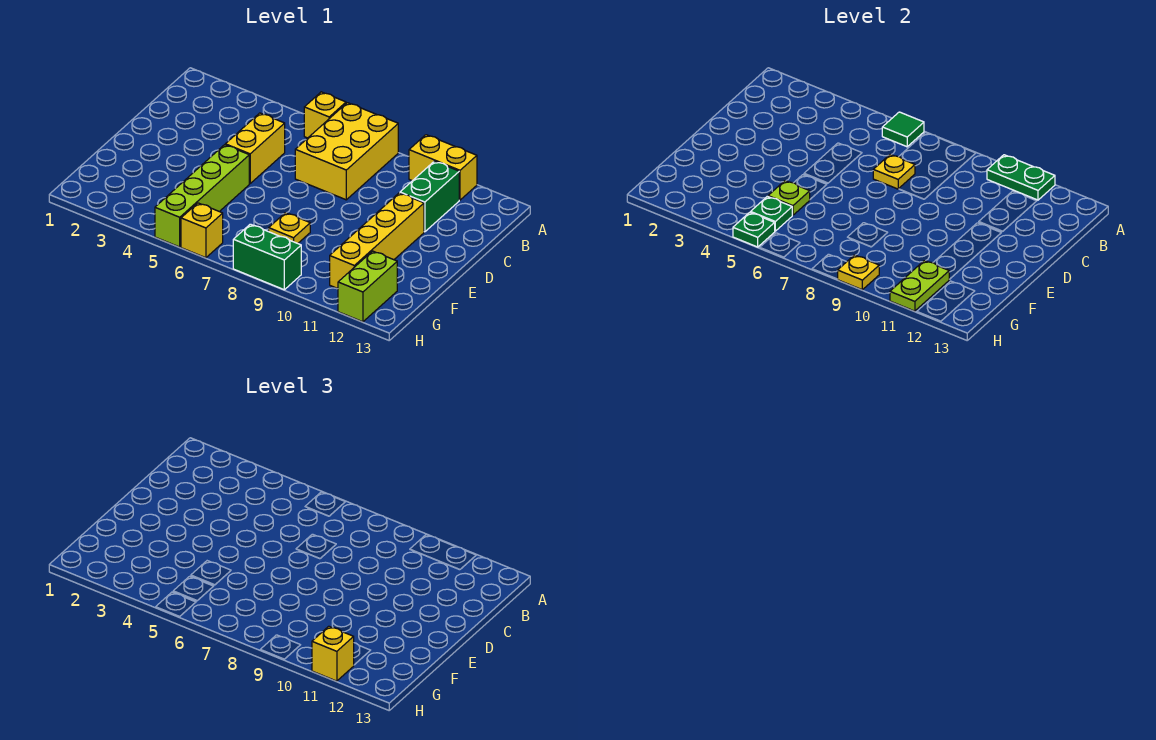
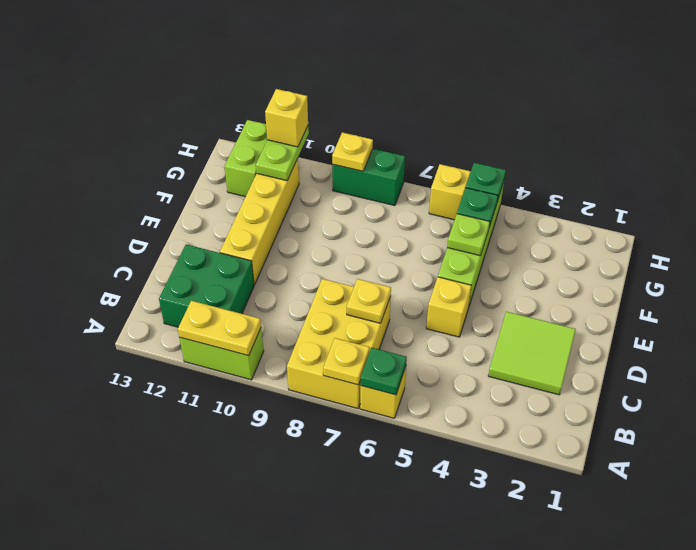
green 1x1 tile [882,112,924,147] -> green 1x1 plate [360,348,407,395]
yellow 1x2 brick [409,135,477,200] -> lime 1x2 brick [179,328,264,380]
green 1x2 plate [987,155,1055,200] -> yellow 1x2 plate [178,301,261,356]
green 1x2 brick [400,161,459,232] -> green 2x2 brick [159,245,254,327]
none -> lime 2x2 tile [488,312,576,395]
yellow 1x2 brick [225,113,285,183] -> yellow 1x1 brick [426,277,471,337]
yellow 1x1 plate [269,213,310,243] -> yellow 1x1 plate moved to [323,338,370,385]

